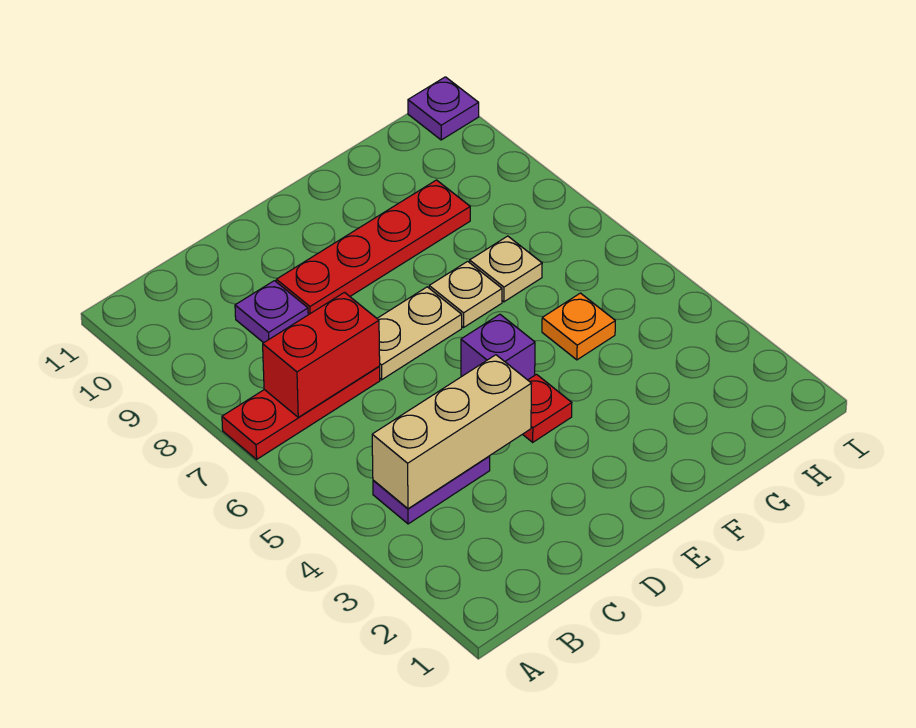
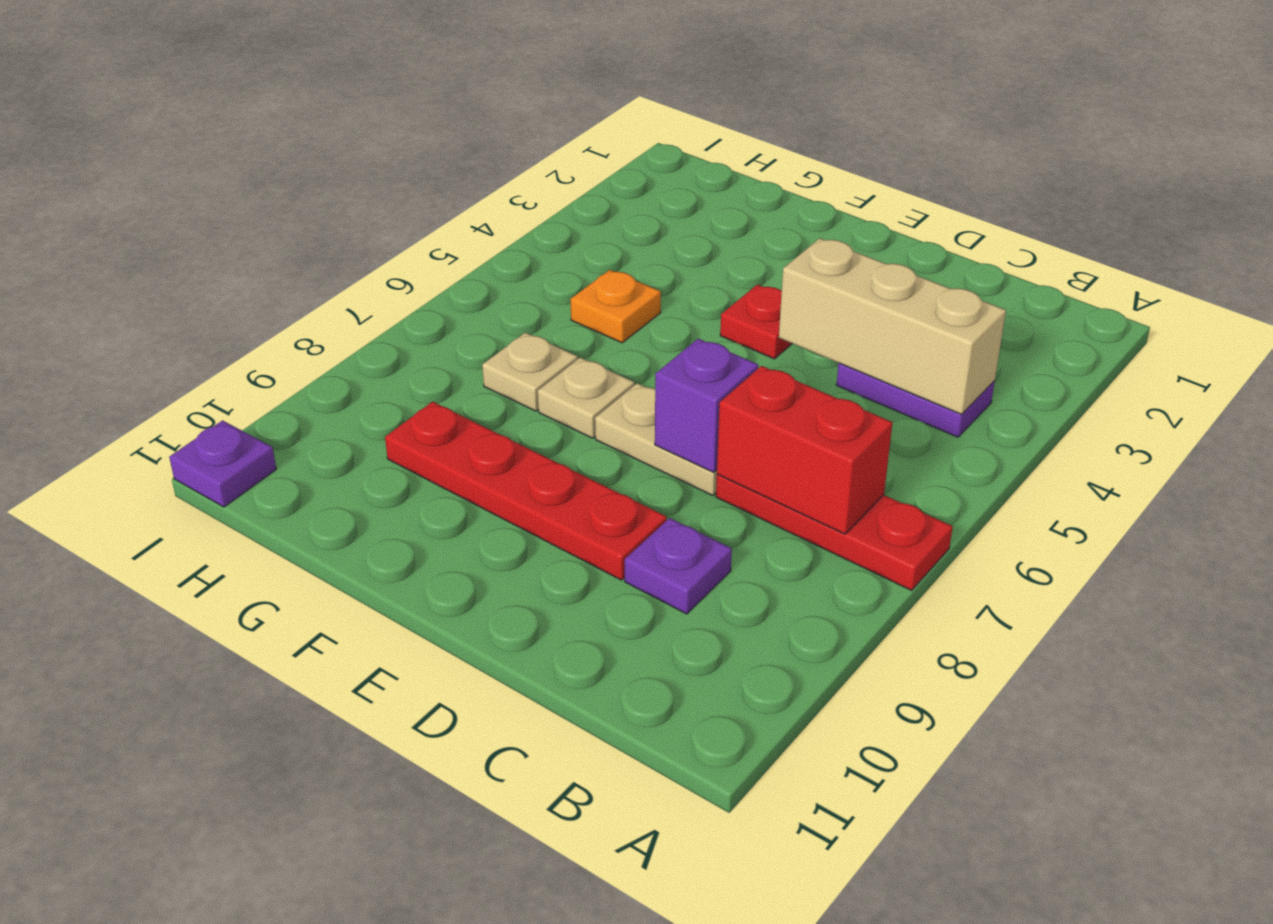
purple 1x1 brick [461,314,535,380] -> purple 1x1 brick moved to [655,339,758,472]

